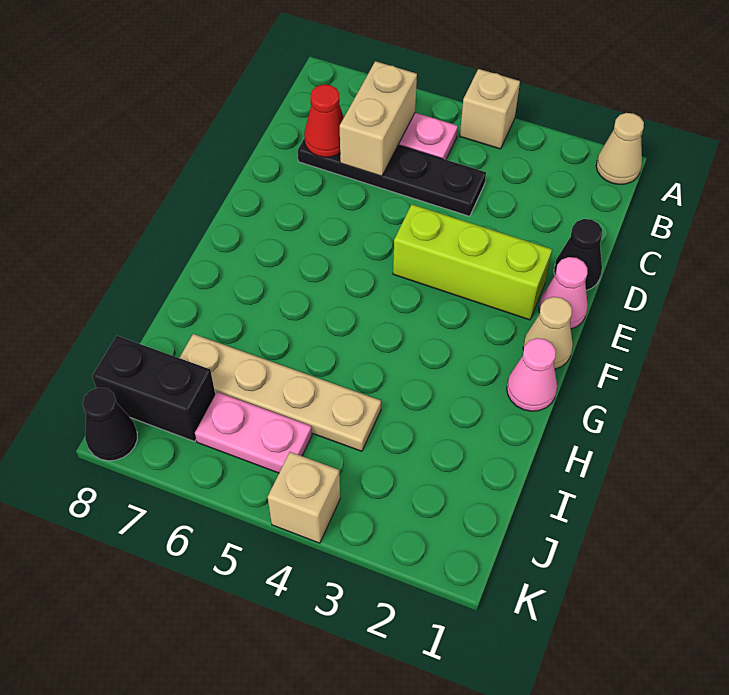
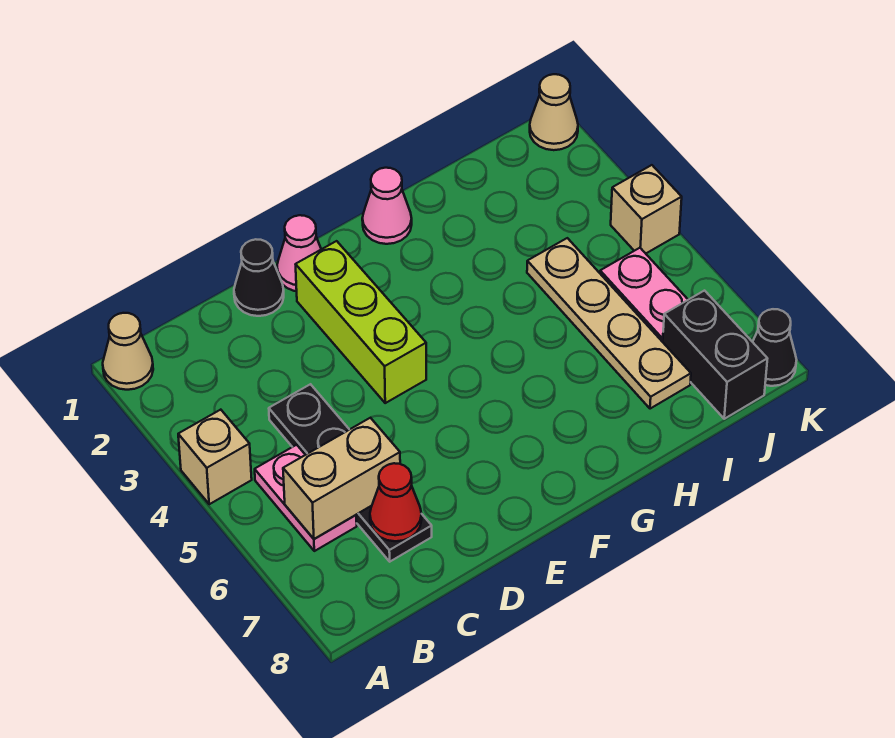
tan 1x1 cone [523,297,573,369] -> tan 1x1 cone moved to [530,74,578,150]

